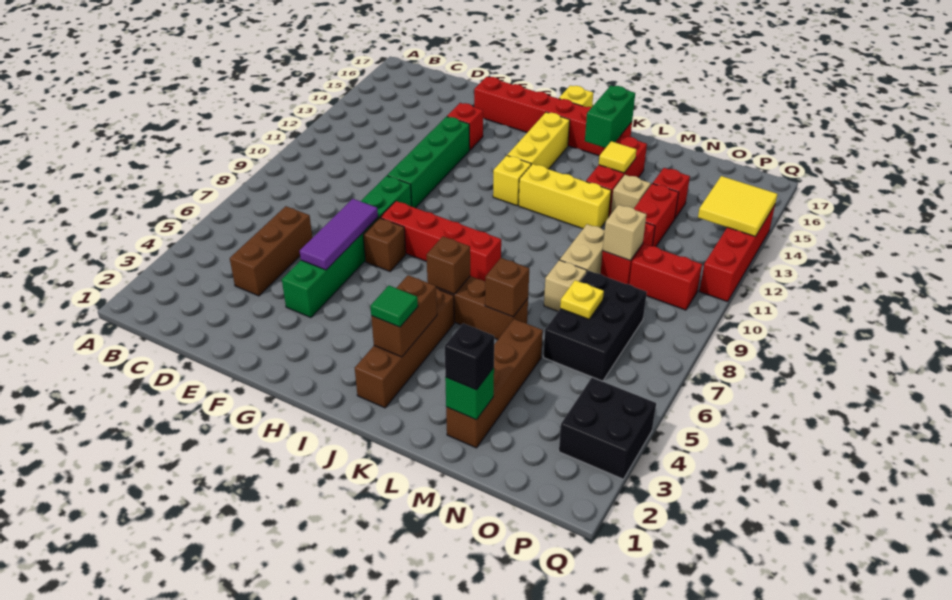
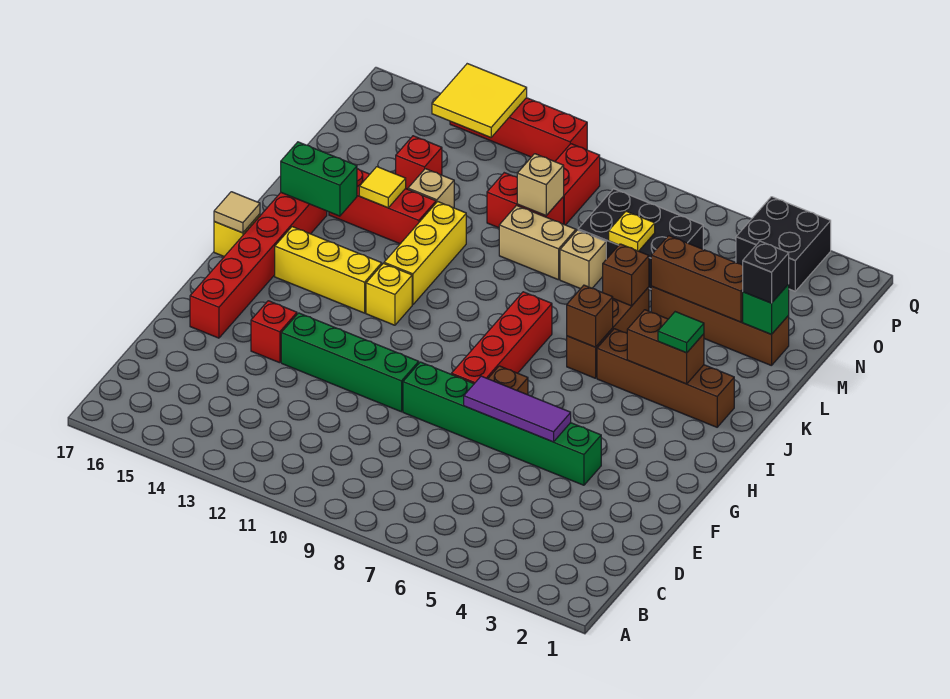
brown 1x3 brick [230,206,312,296] -> brown 1x3 brick moved to [651,236,743,322]
none -> tan 1x1 tile [214,192,260,233]
red 1x2 brick [634,184,679,247] -> none

